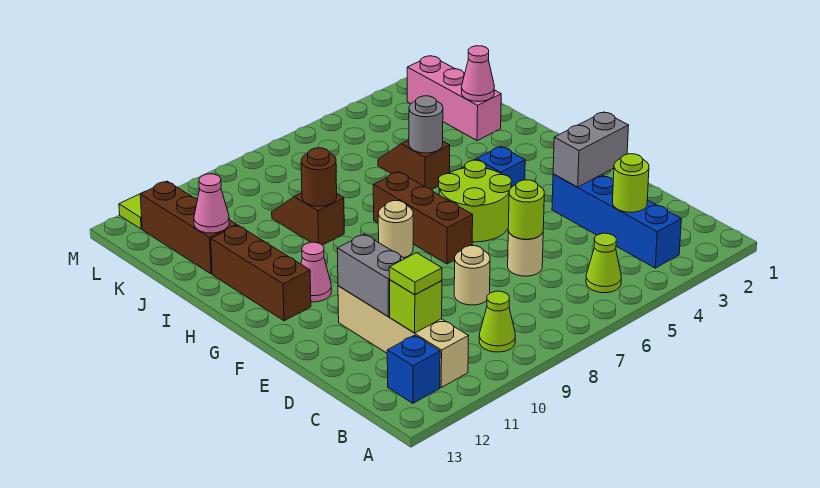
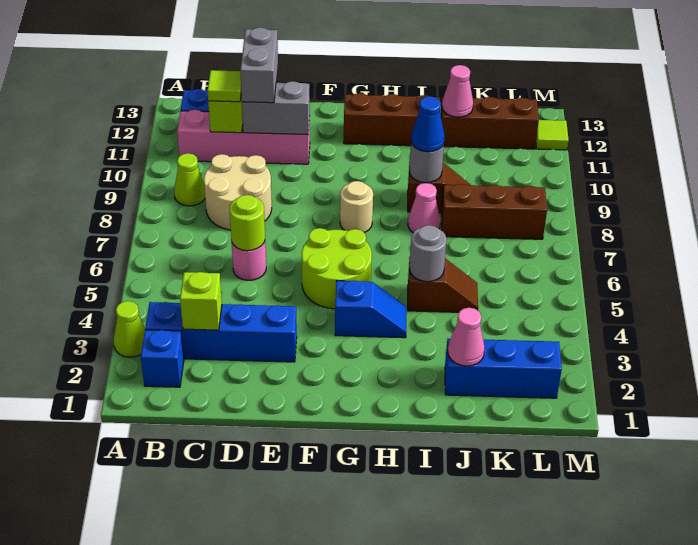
none -> blue 1x1 brick [141,330,184,387]
lime 1x1 cone [586,233,621,293] -> lime 1x1 cone moved to [114,301,145,357]
tan 1x4 brick [338,286,468,387] -> pink 1x4 brick [177,110,310,164]
lime 1x1 round brick [613,154,649,212] -> lime 1x1 brick [180,272,222,330]
tan 1x1 round brick [508,231,543,276] -> pink 1x1 round brick [231,241,266,280]
tan 1x1 round brick [454,246,490,305] -> tan 2x2 round brick [204,154,272,230]
grey 1x2 brick [553,112,629,187] -> grey 1x2 brick moved to [240,27,278,103]
brown 1x3 brick [373,172,473,264] -> brown 1x3 brick moved to [441,184,547,239]
pink 1x1 cone [301,242,332,302] -> pink 1x1 cone moved to [408,183,440,232]
brown 1x1 round brick [301,148,337,206] -> grey 1x1 round brick [409,142,444,183]
none -> blue 1x1 cone [411,96,445,152]
pink 1x3 brick [407,56,501,141] -> blue 1x3 brick [445,339,562,398]

